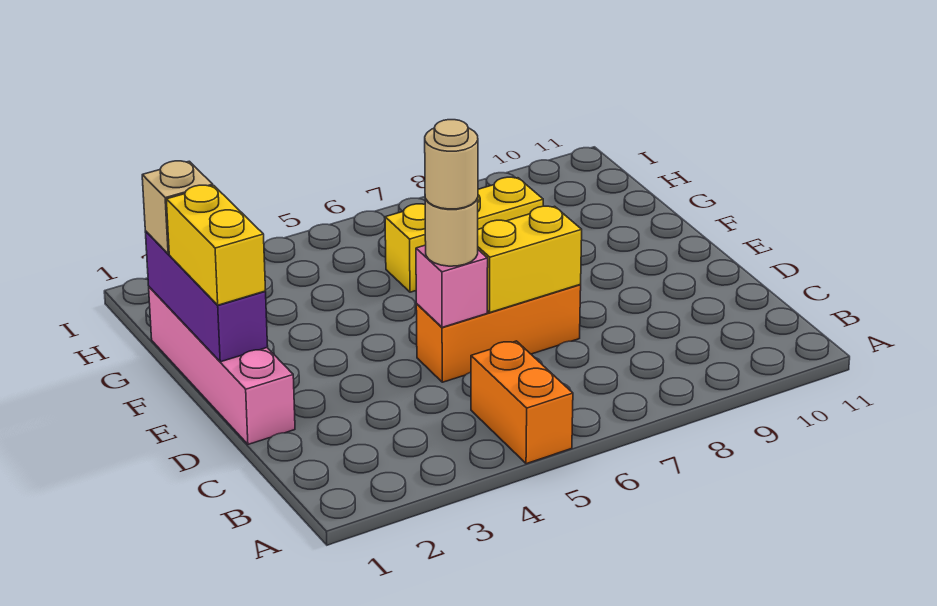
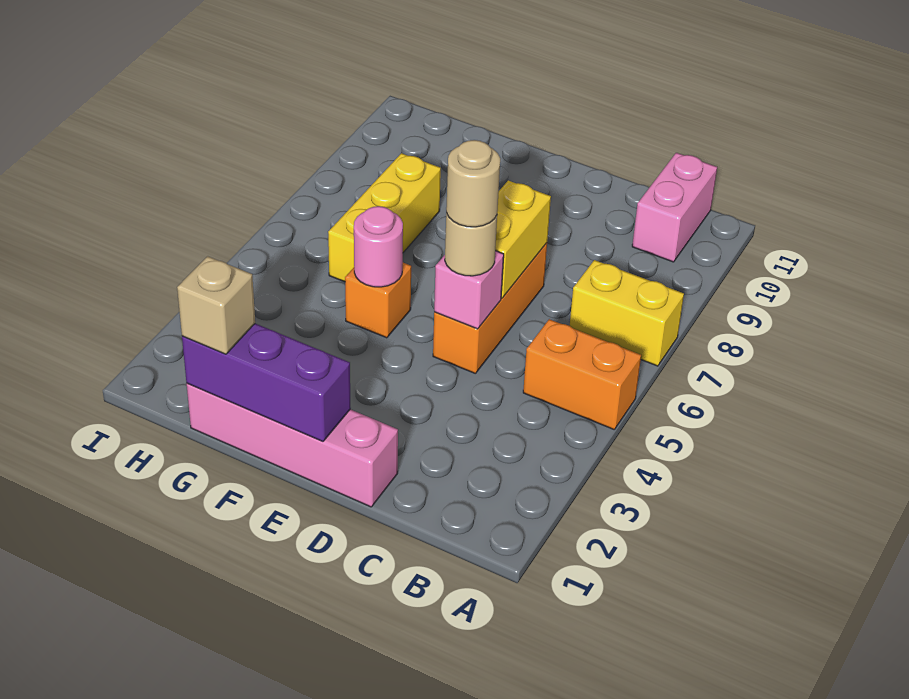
none -> pink 1x2 brick [632,153,717,262]
yellow 1x2 brick [166,185,266,305] -> yellow 1x2 brick moved to [570,260,684,366]
none -> orange 1x1 brick [345,263,411,338]
none -> pink 1x1 round brick [354,206,403,287]

